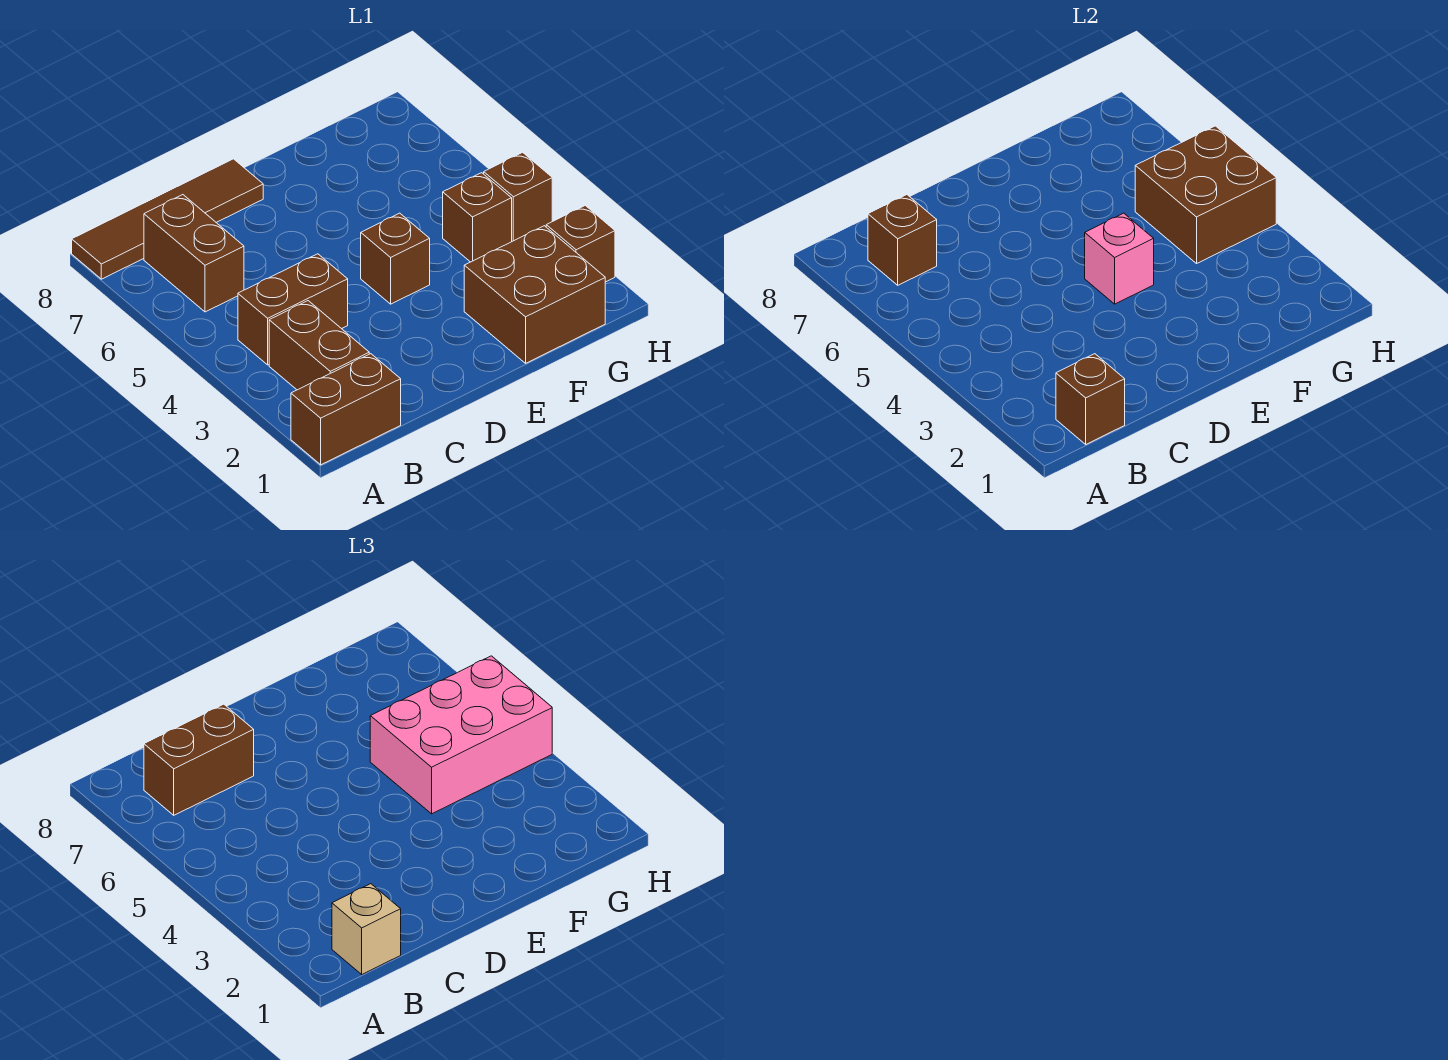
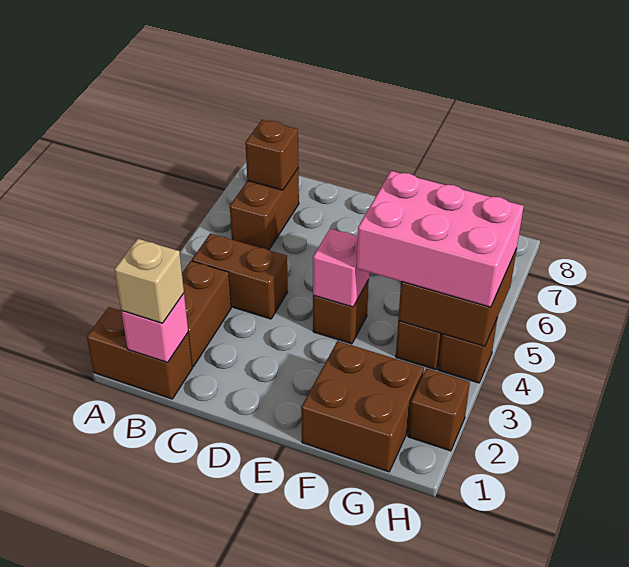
brown 1x4 tile [72,159,263,279] -> none
brown 1x1 brick [1056,354,1125,444] -> pink 1x1 brick [121,293,188,362]
brown 1x2 brick [144,704,254,815] -> none

